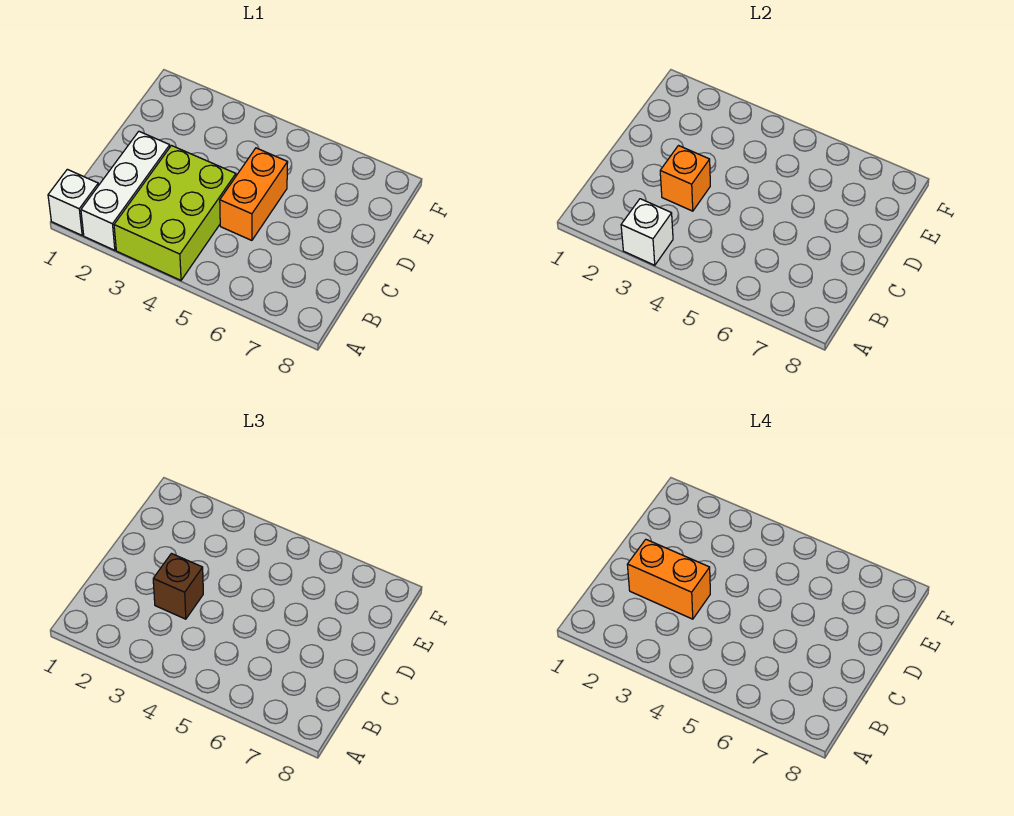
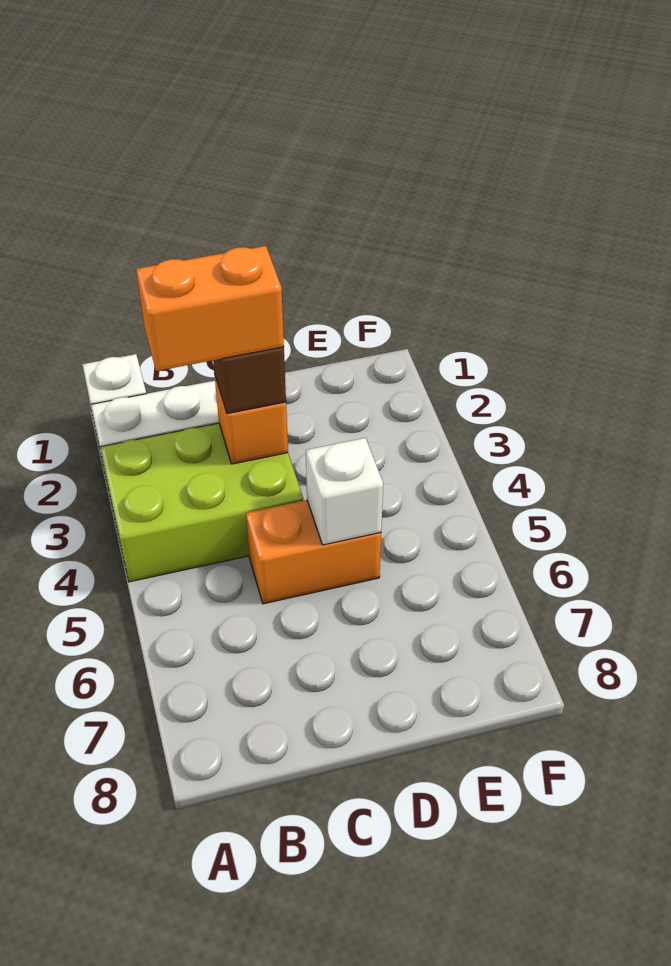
white 1x1 brick [621,199,673,265] -> white 1x1 brick moved to [306,438,383,545]
orange 1x2 brick [627,540,710,619] -> orange 1x2 brick turned to [136,246,284,371]

